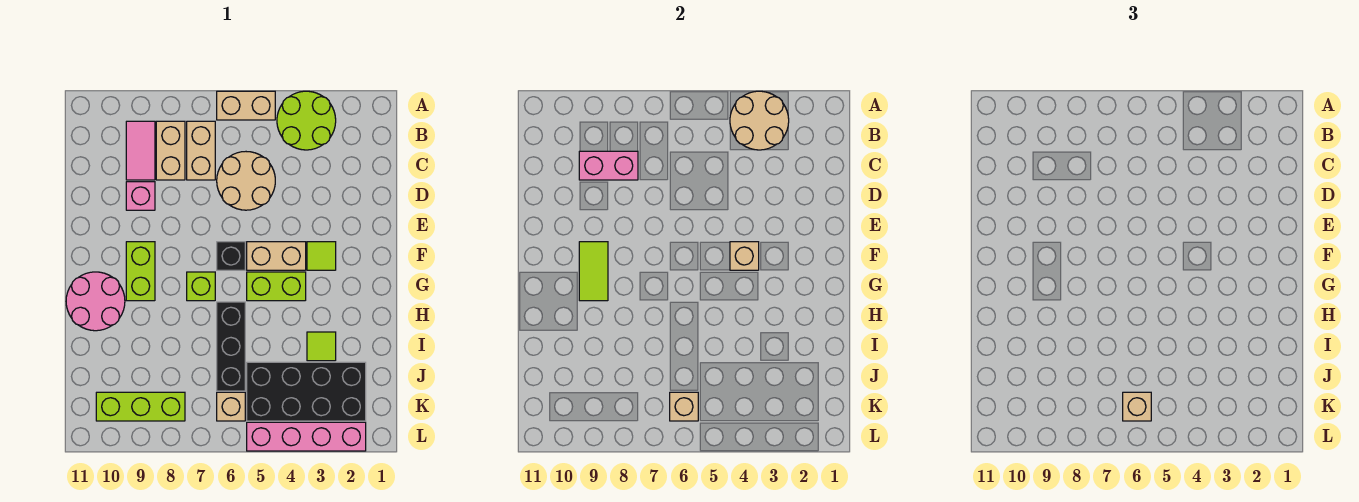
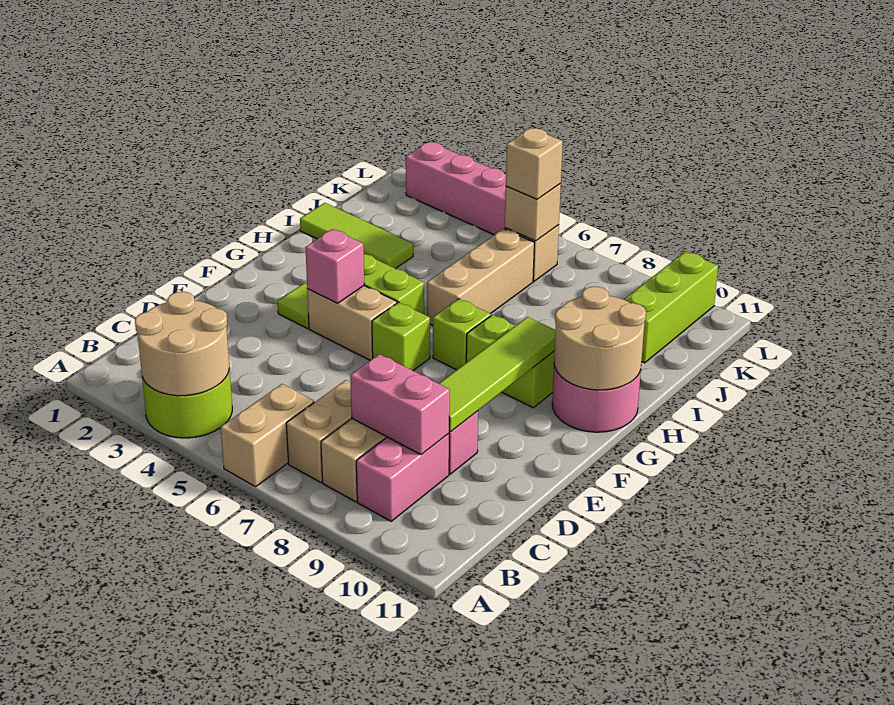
tan 1x2 brick [217,91,275,120] -> tan 1x2 brick turned to [221,384,314,487]
pink 1x2 tile [126,121,155,180] -> pink 1x2 brick [356,434,449,521]
tan 2x2 round brick [217,152,275,210] -> tan 2x2 round brick moved to [554,287,646,390]
tan 1x1 brick [730,242,759,270] -> pink 1x1 brick [305,229,364,303]
black 1x1 brick [217,242,245,270] -> lime 1x1 brick [372,302,430,371]
lime 1x2 brick [126,242,155,301] -> lime 1x2 brick turned to [466,315,555,408]
lime 1x2 tile [579,242,608,301] -> lime 1x4 tile [439,317,555,431]
black 1x3 brick [217,302,245,391] -> tan 1x3 brick [427,229,534,325]
lime 1x1 tile [307,332,336,361] -> lime 1x3 tile [300,203,413,269]
black 2x4 brick [247,362,366,421] -> none
lime 1x3 brick [96,392,185,421] -> lime 1x3 brick turned to [624,252,718,363]

